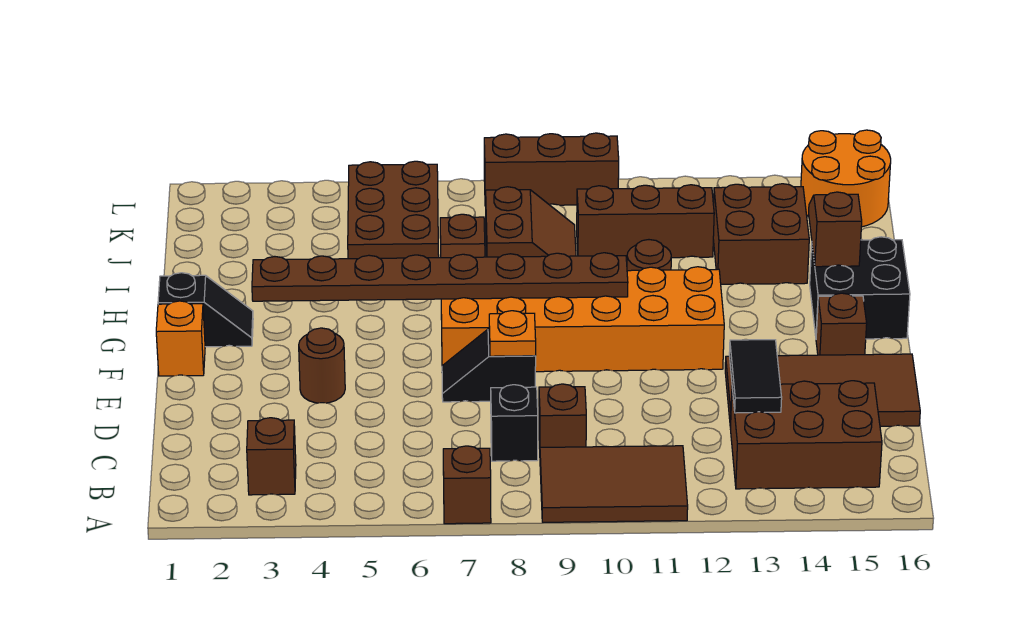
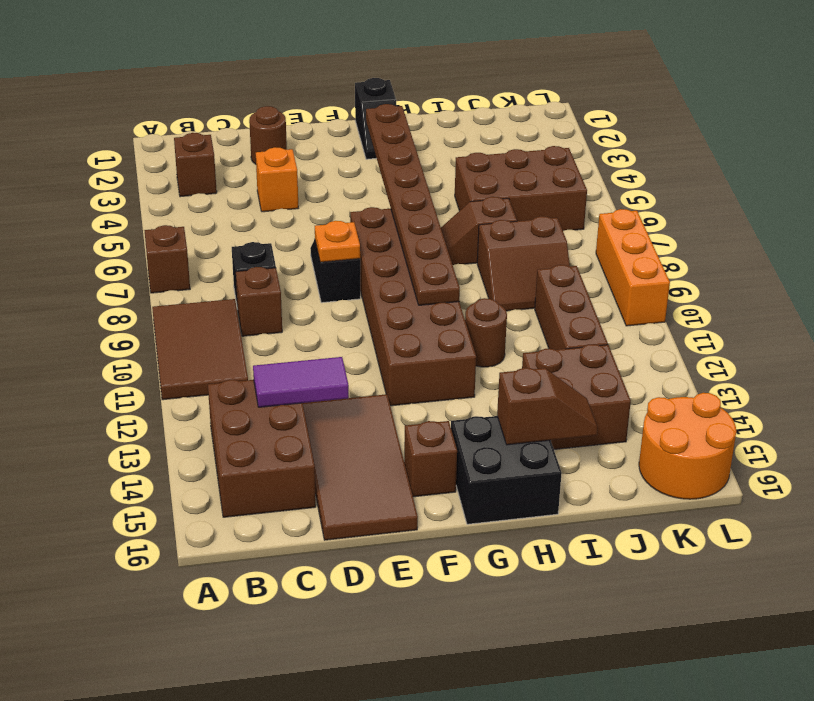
black 1x2 tile [729,340,782,413] -> purple 1x2 tile [253,357,349,407]
brown 1x1 round brick [299,328,345,403] -> brown 1x1 round brick moved to [249,106,287,164]
orange 1x1 brick [156,301,205,376] -> orange 1x1 brick moved to [256,147,298,212]
orange 2x6 brick [441,267,724,372] -> brown 2x6 brick [350,207,476,406]
brown 1x3 brick [484,133,619,206] -> orange 1x3 brick [596,209,670,326]

